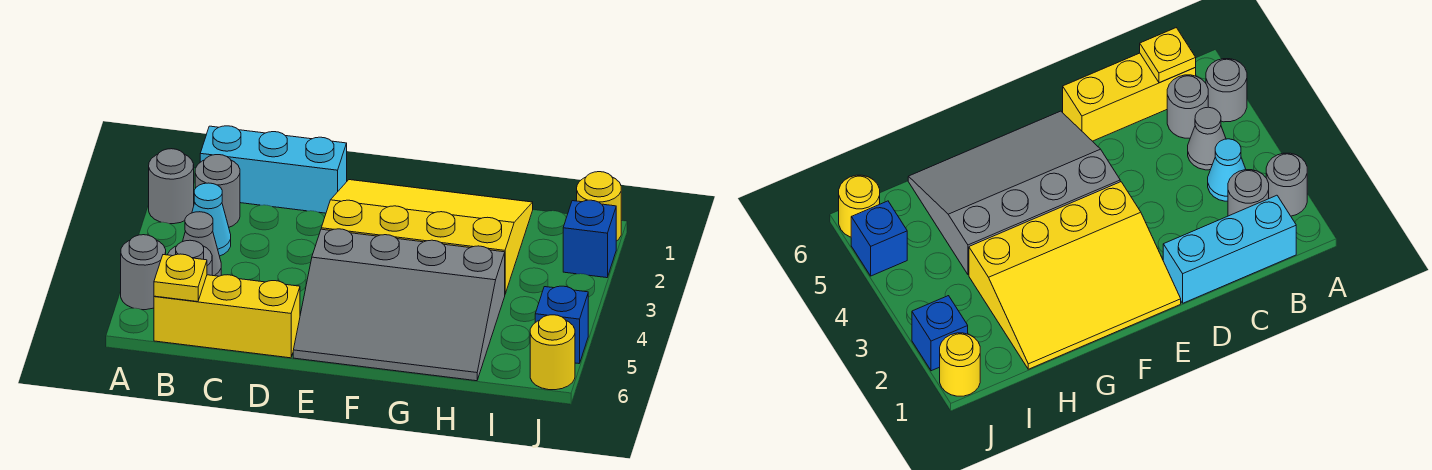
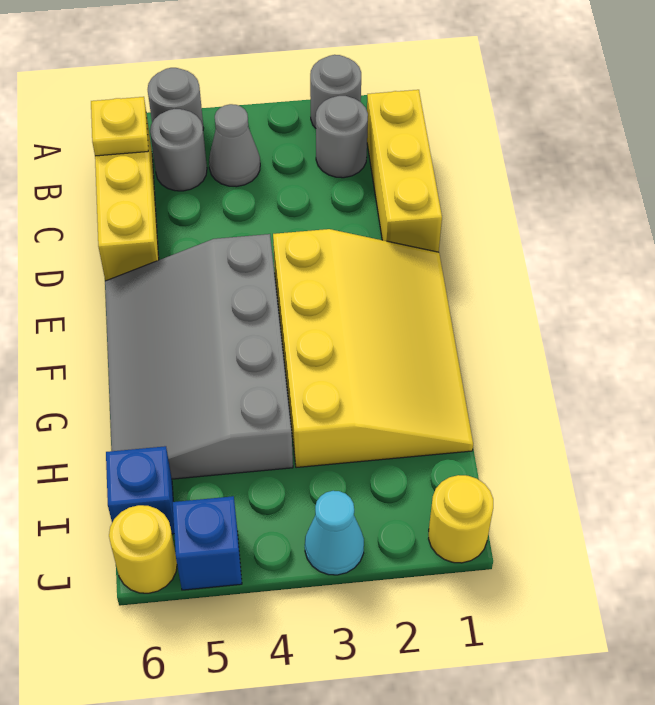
cyan 1x3 brick [200,126,347,213] -> yellow 1x3 brick [367,90,442,252]
cyan 1x1 cone [192,183,231,256] -> cyan 1x1 cone moved to [305,491,364,575]
blue 1x1 brick [563,200,616,278] -> blue 1x1 brick moved to [106,446,174,534]

